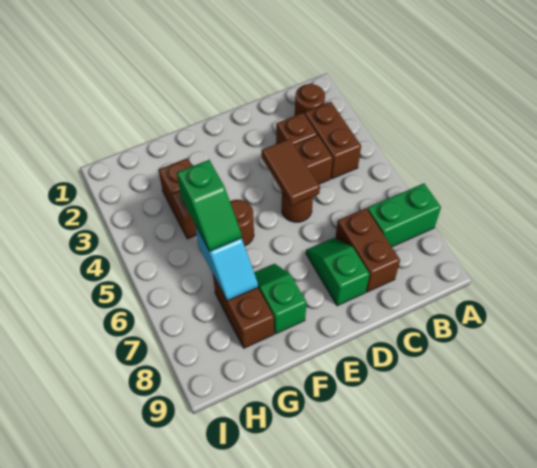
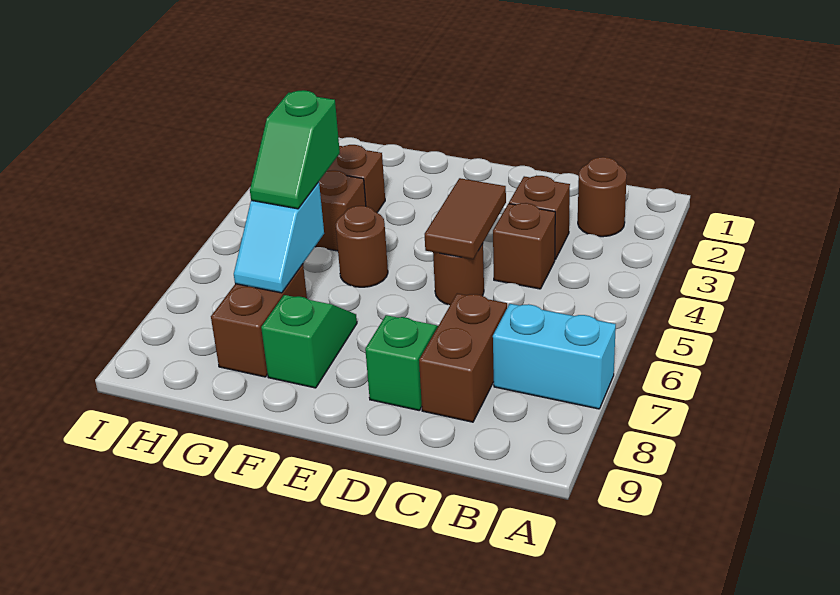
green 1x2 brick [367,183,441,247] -> cyan 1x2 brick [493,304,616,409]
brown 1x2 brick [305,102,361,179] -> none

